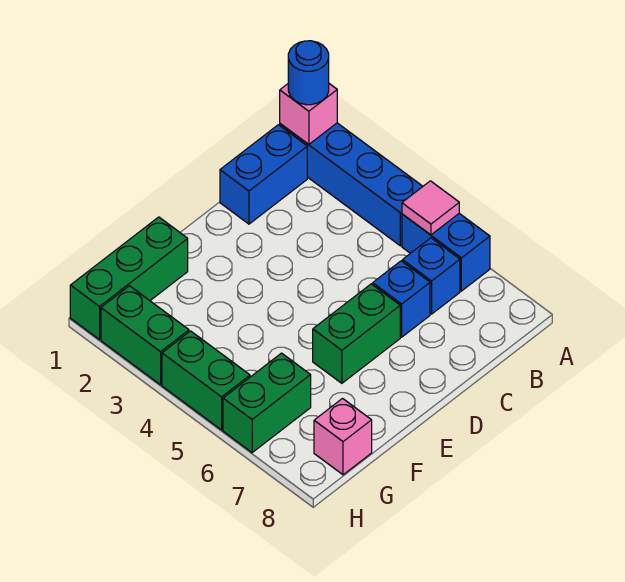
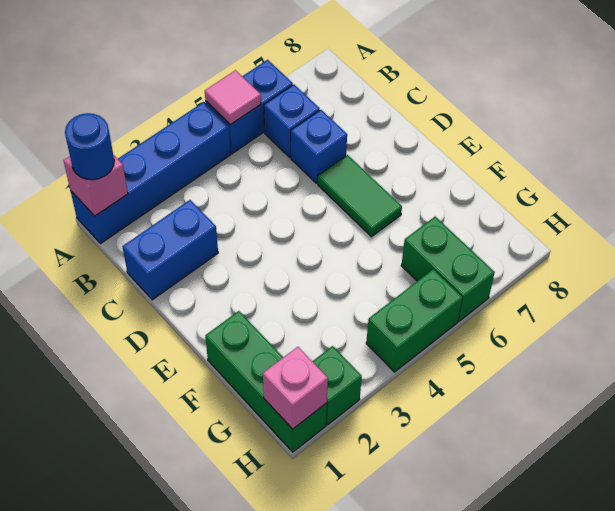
blue 1x2 brick [220,125,307,224] -> blue 1x2 brick turned to [122,200,218,300]
green 1x2 brick [313,284,400,383] -> green 1x2 tile [318,155,402,237]
pink 1x1 brick [314,399,372,475] -> pink 1x1 brick moved to [263,347,328,429]
green 1x2 brick [101,286,189,385] -> green 1x1 brick [312,346,362,425]

